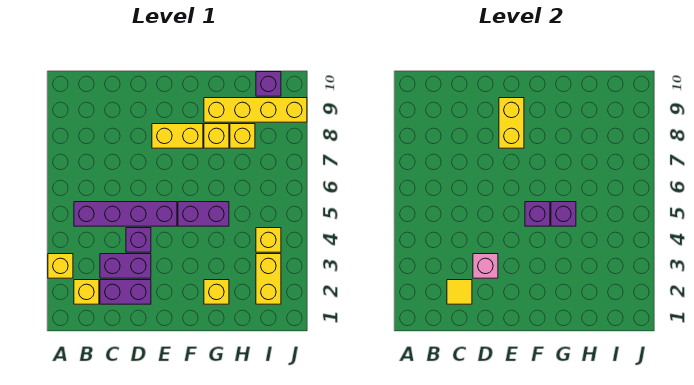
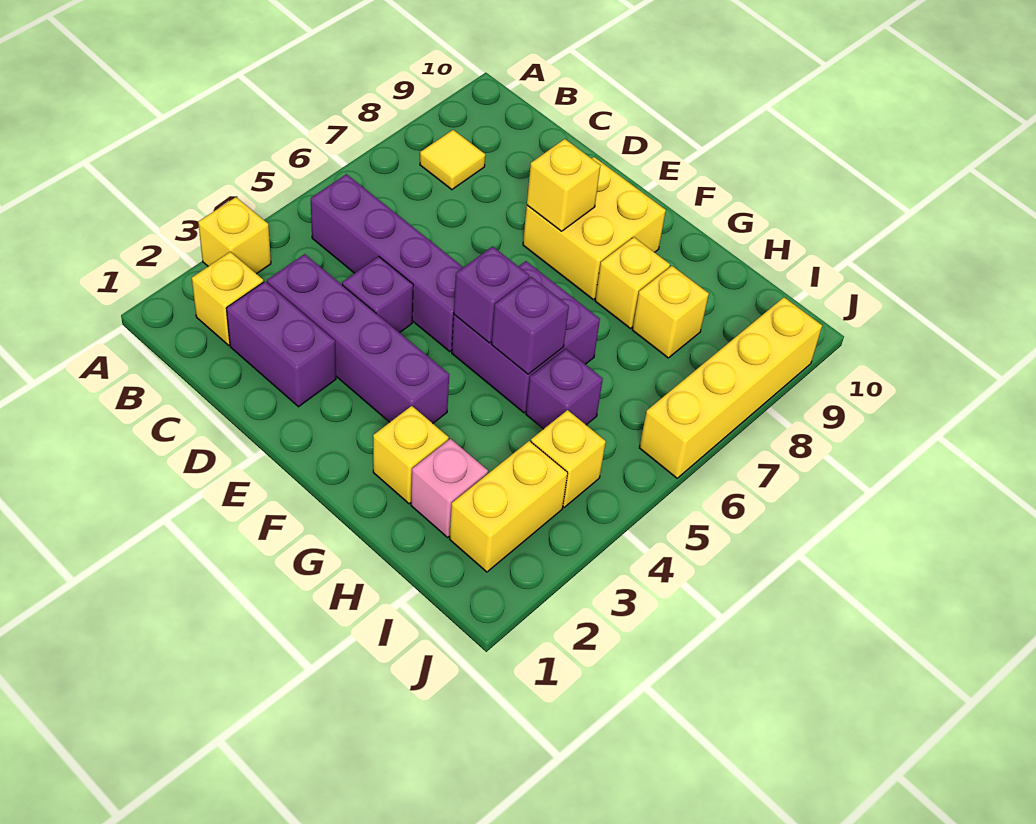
yellow 1x1 tile [447,280,472,304] -> yellow 1x1 tile moved to [420,130,485,190]
purple 1x2 brick [100,254,151,278] -> purple 1x4 brick [267,254,449,423]
pink 1x1 brick [473,254,498,278] -> pink 1x1 brick moved to [411,439,488,537]
yellow 1x2 brick [152,124,203,148] -> yellow 2x2 brick [523,157,666,299]
yellow 1x2 brick [499,98,524,148] -> yellow 1x1 brick [527,139,600,231]
purple 1x2 brick [178,202,229,226] -> purple 2x2 brick [452,261,600,413]
yellow 1x4 brick [204,98,307,122] -> yellow 1x4 brick turned to [639,297,822,478]
purple 1x1 brick [256,72,281,96] -> purple 1x1 brick moved to [526,349,603,429]

